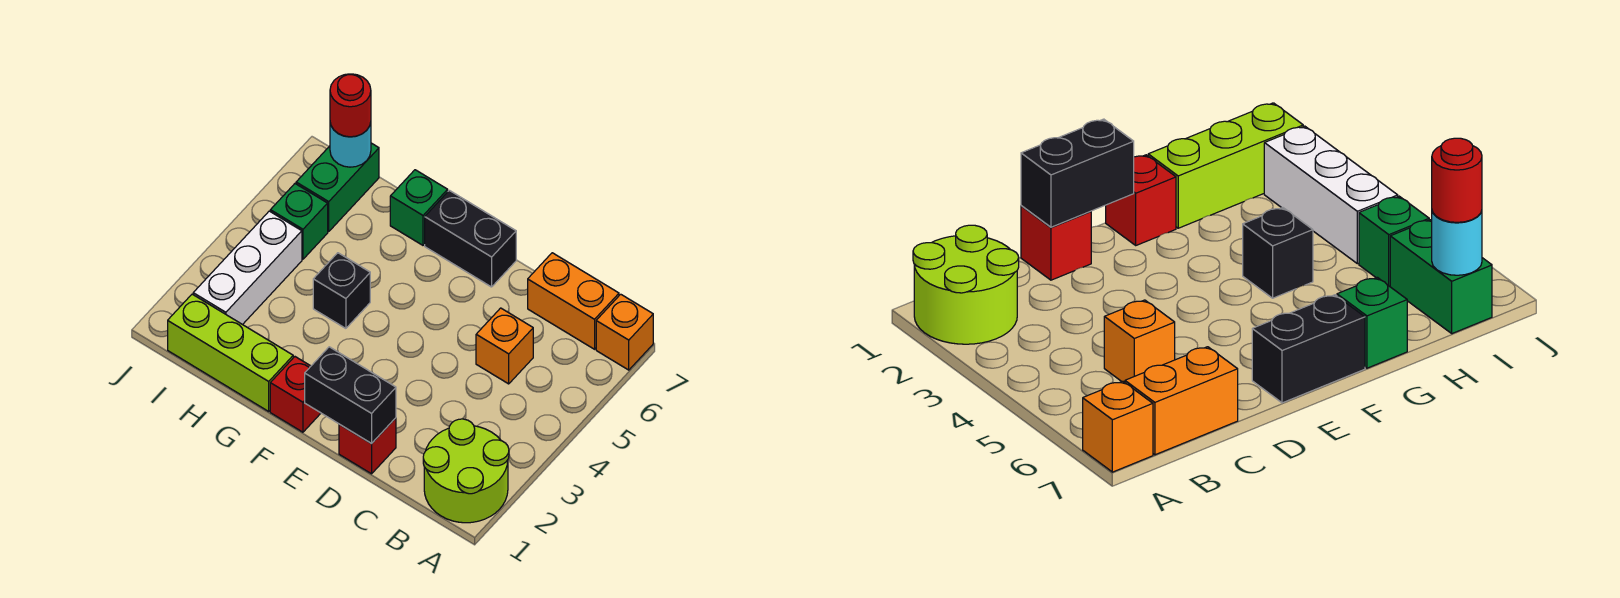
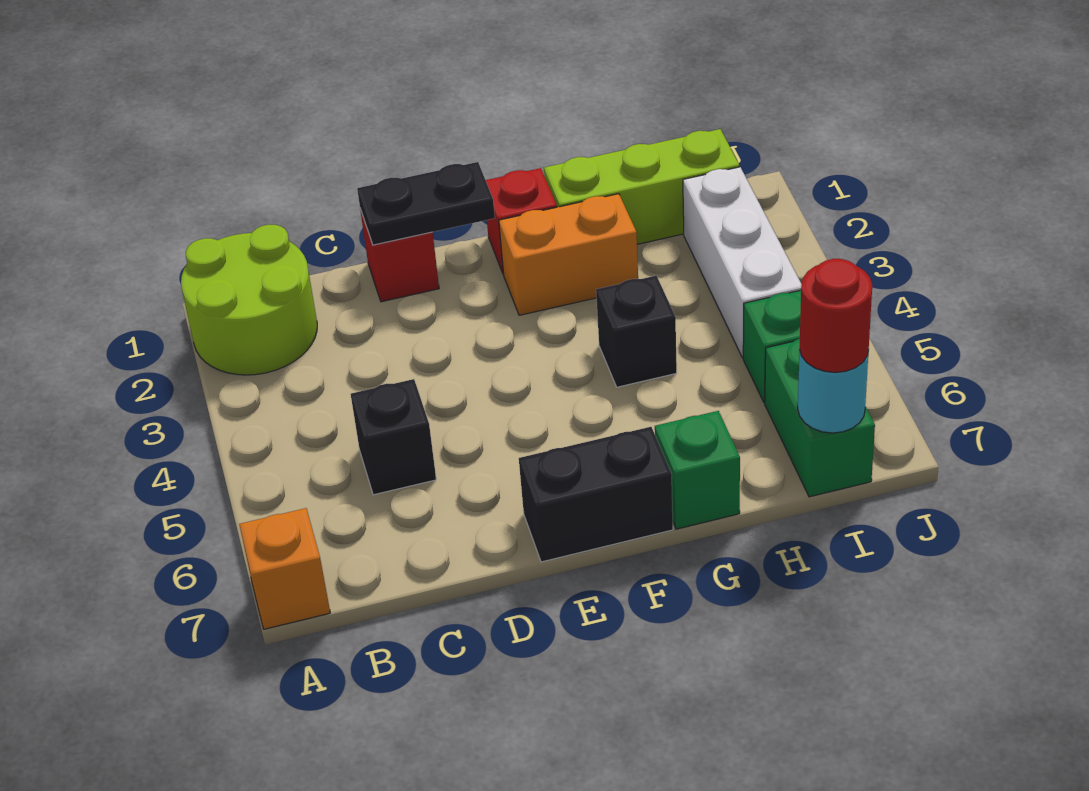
orange 1x2 brick [528,253,619,349] -> orange 1x2 brick moved to [499,194,638,315]
orange 1x1 brick [476,308,533,384] -> black 1x1 brick [351,379,436,495]
black 1x2 brick [305,347,396,444] -> black 1x2 plate [357,162,495,245]

